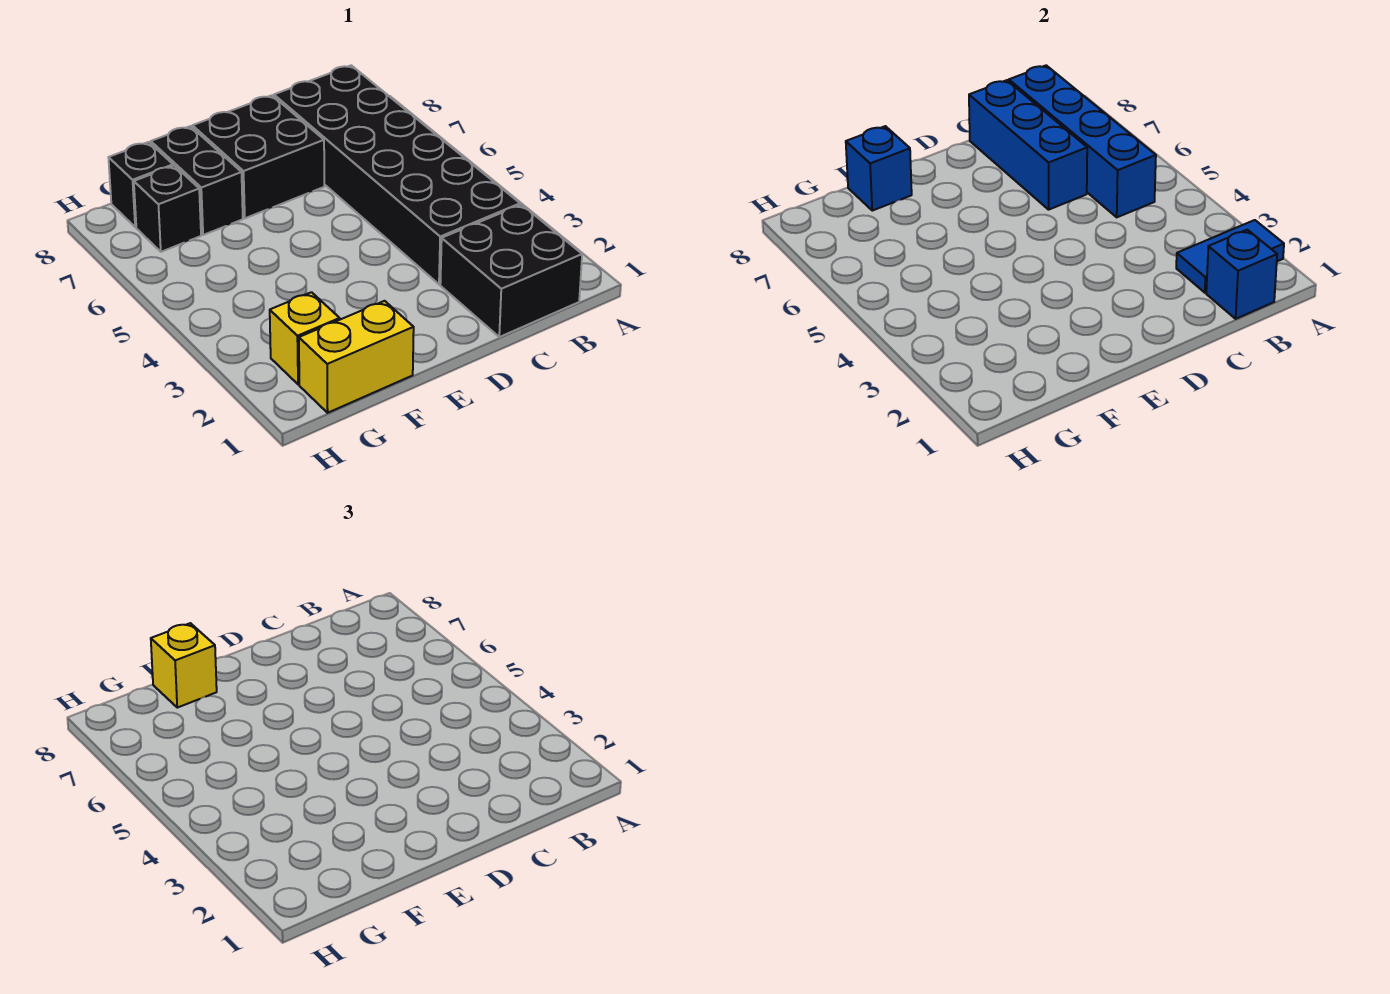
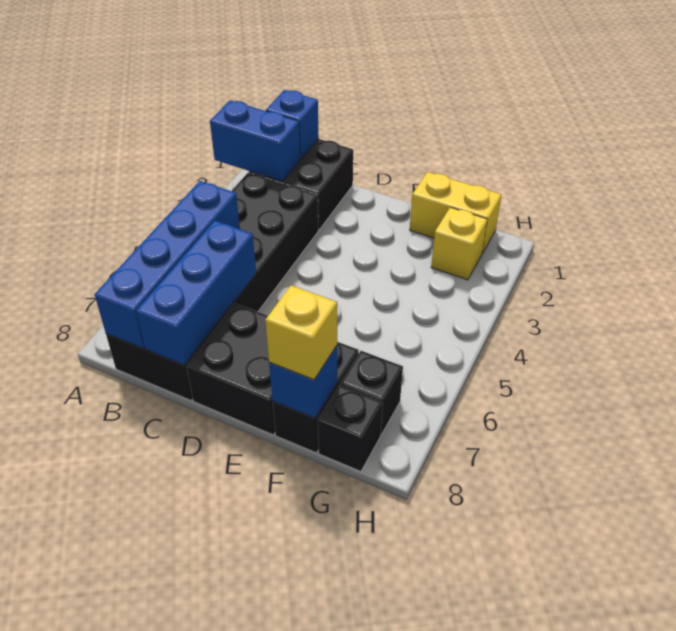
blue 1x2 tile [1176,220,1284,293] -> blue 1x2 brick [210,101,301,182]

